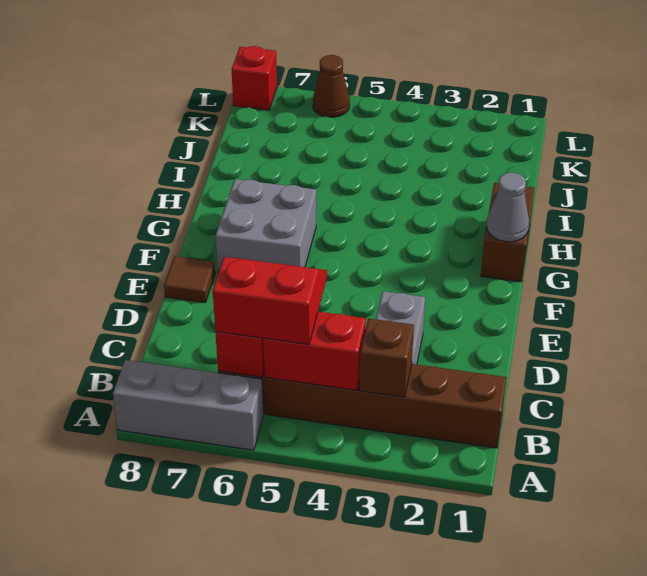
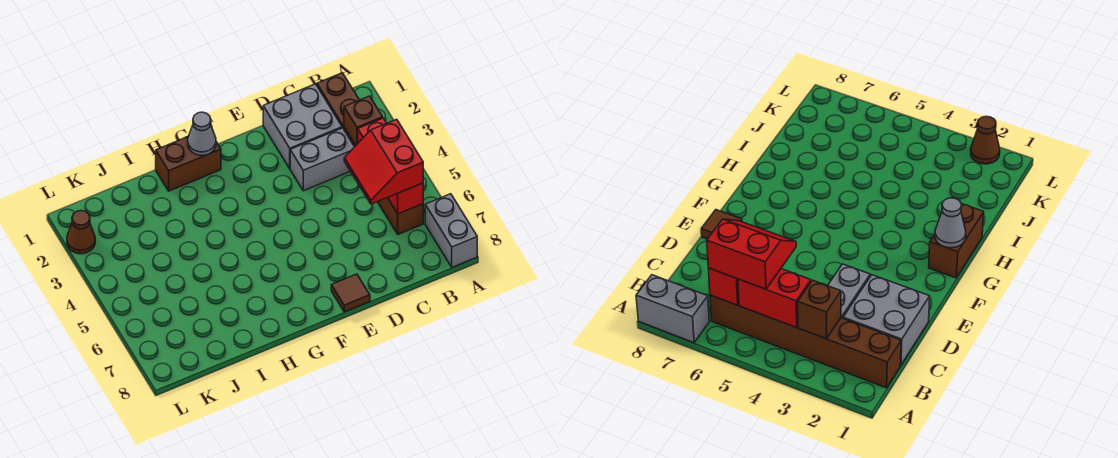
grey 1x3 brick [113,360,264,450] -> grey 1x2 brick [425,194,477,267]
grey 2x2 brick [215,179,316,273] -> grey 2x2 brick moved to [263,84,342,168]
brown 1x1 cone [313,55,350,117] -> brown 1x1 cone moved to [67,211,95,254]
red 1x1 brick [231,46,277,110] -> none

